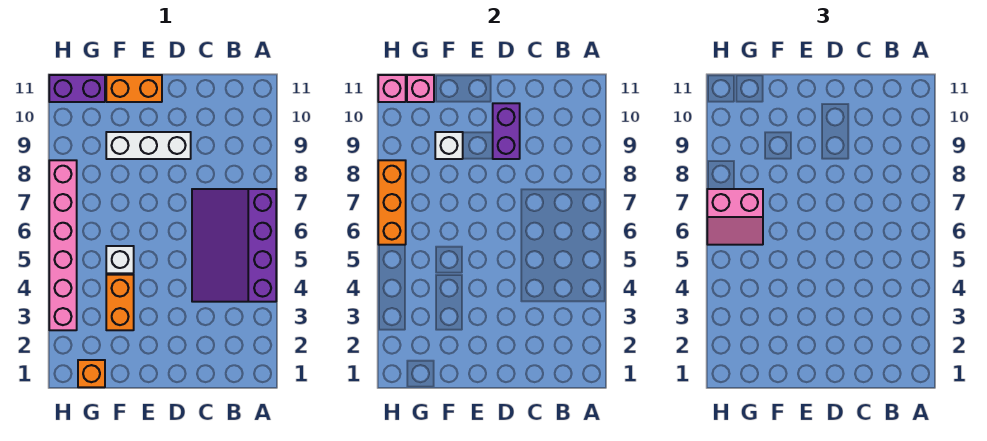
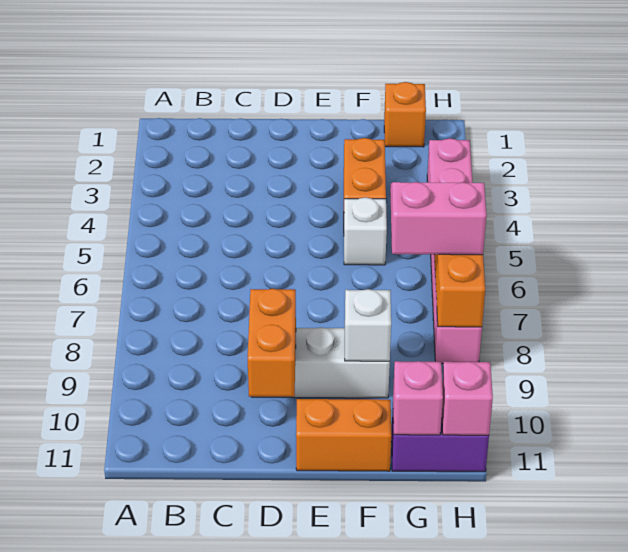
purple 3x4 slope [192,189,276,302] -> none
purple 1x2 brick [493,103,520,159] -> orange 1x2 brick [248,289,296,397]

